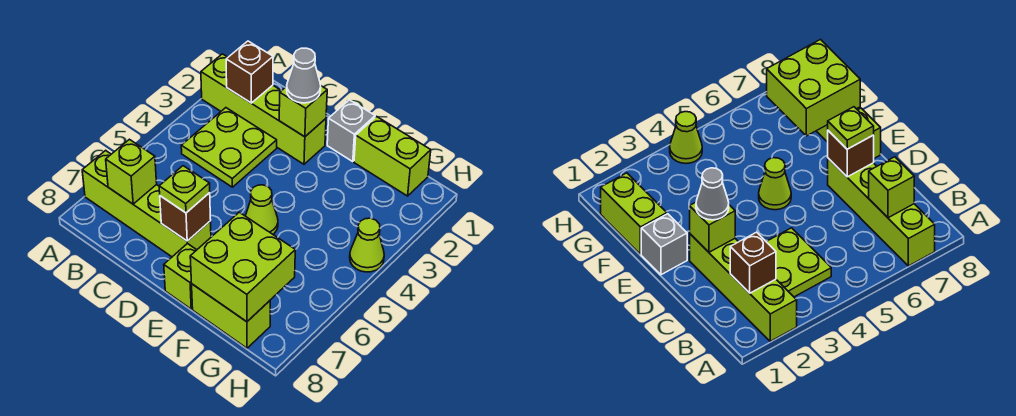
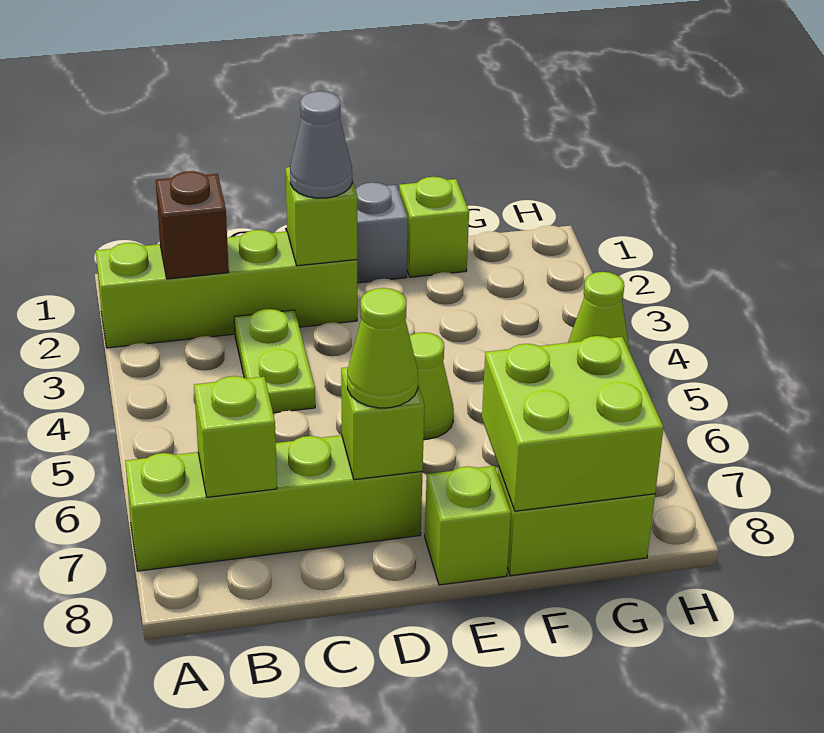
lime 2x2 plate [181,108,277,187] -> lime 1x2 plate [234,309,315,413]
brown 1x1 brick [160,193,211,241] -> lime 1x1 brick [341,367,425,480]
lime 1x1 plate [159,166,210,213] -> lime 1x1 cone [347,288,418,408]
lime 1x2 brick [354,117,431,196] -> lime 1x1 brick [399,177,469,277]

